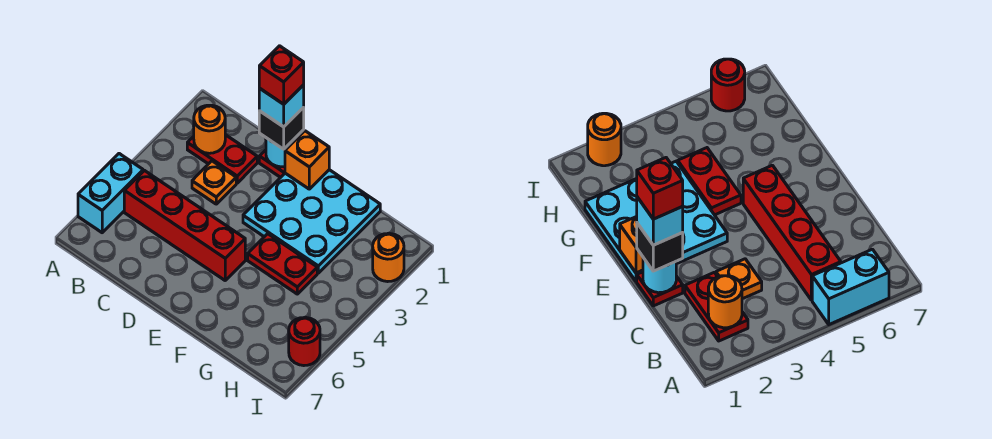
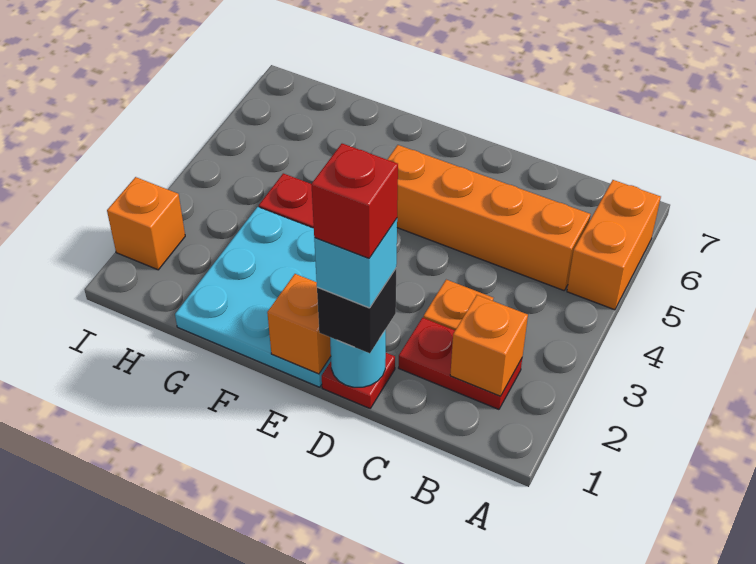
cyan 1x2 brick [78,154,143,233] -> orange 1x2 brick [567,180,661,310]
orange 1x1 round brick [194,105,225,153] -> orange 1x1 brick [450,295,528,396]
red 1x4 brick [124,171,245,280] -> orange 1x4 brick [387,145,591,290]
orange 1x1 round brick [373,233,404,282] -> orange 1x1 brick [107,177,185,270]
red 1x1 round brick [289,317,320,366] -> none

